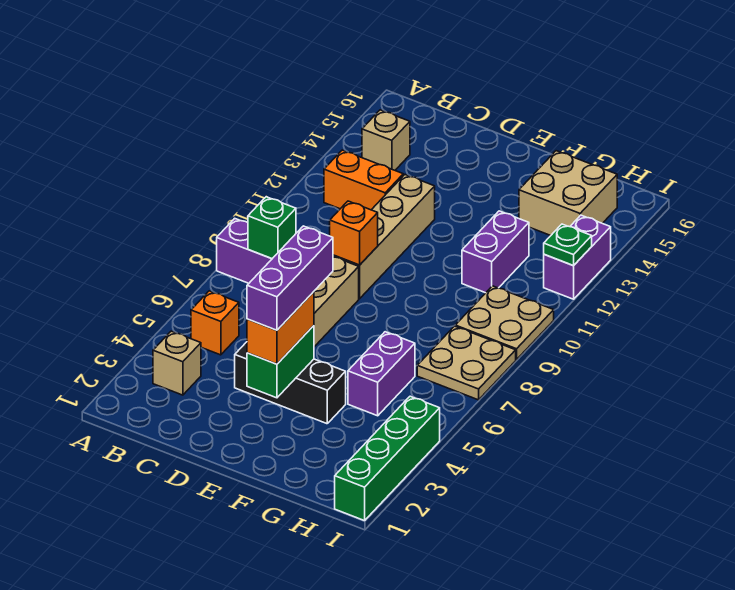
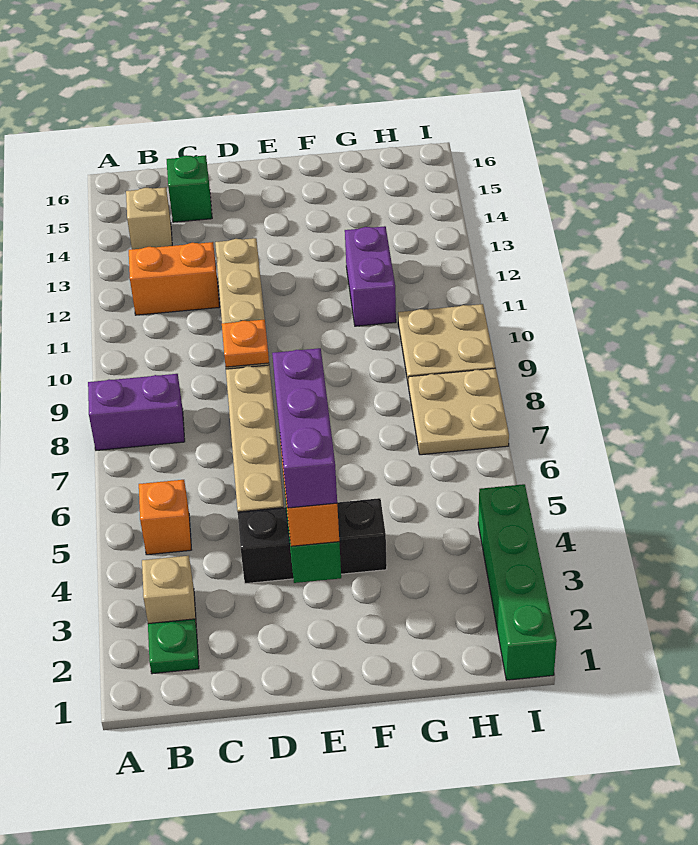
green 1x1 brick [248,197,296,259] -> green 1x1 brick moved to [167,155,212,222]
orange 1x1 brick [330,201,378,265] -> orange 1x1 plate [222,319,269,367]
purple 1x2 brick [348,332,415,416] -> none
tan 2x2 brick [519,151,617,236] -> none
purple 1x2 brick [544,215,611,299] -> none
green 1x1 plate [544,224,592,266] -> green 1x1 plate moved to [148,619,199,674]

